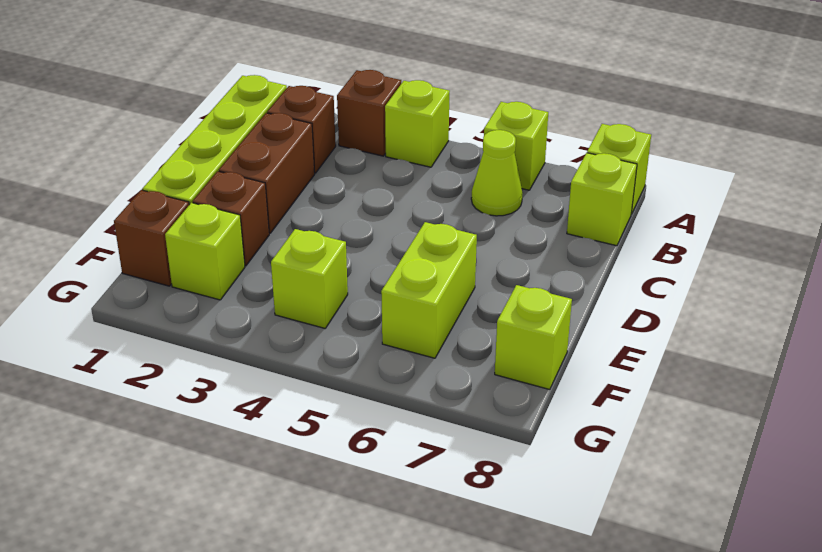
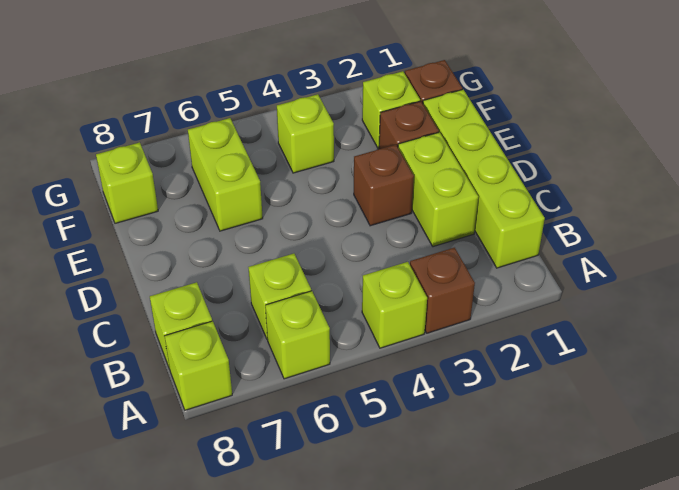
brown 1x1 brick [267,86,336,173] -> brown 1x1 brick moved to [354,145,414,226]
lime 1x1 cone [471,130,522,216] -> lime 1x1 brick [248,254,311,339]
brown 1x2 brick [219,113,315,233] -> lime 1x2 brick [398,132,478,247]

